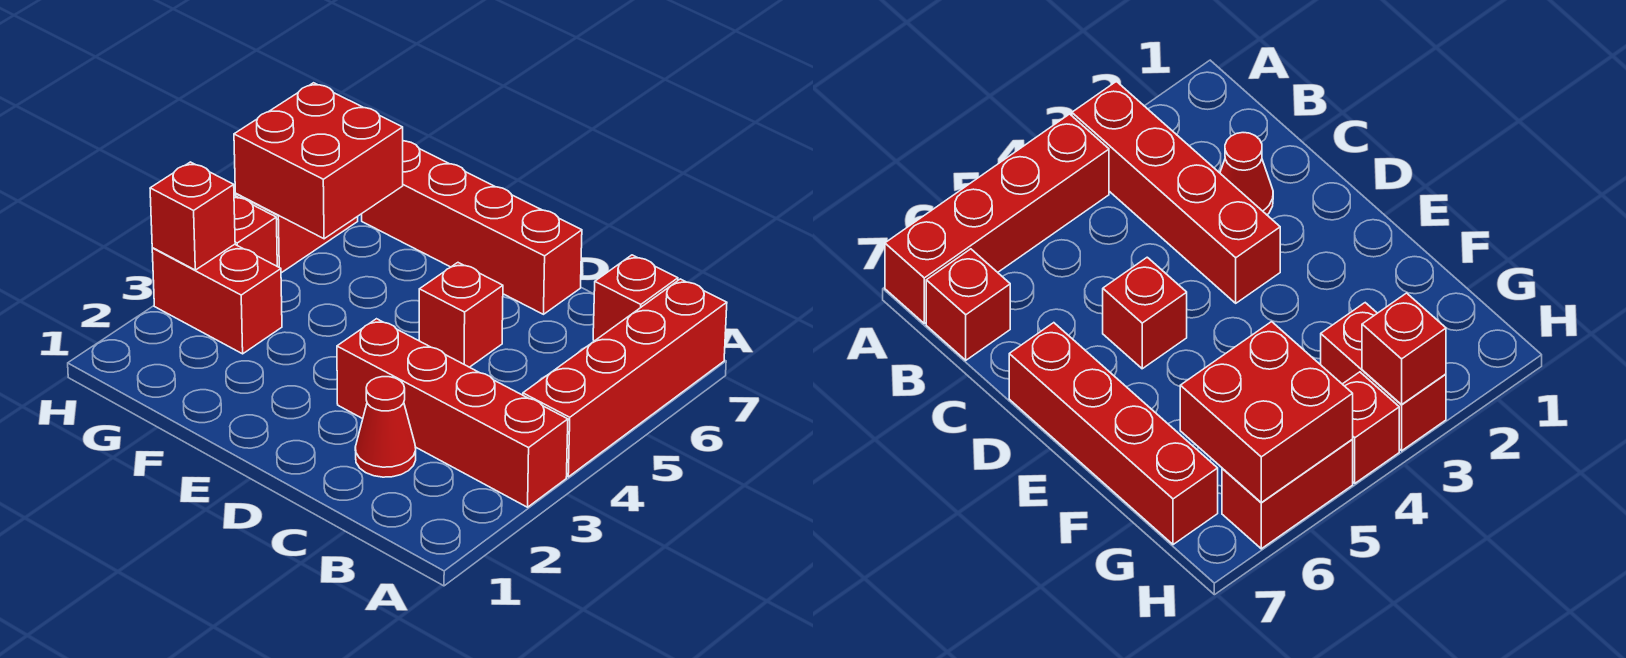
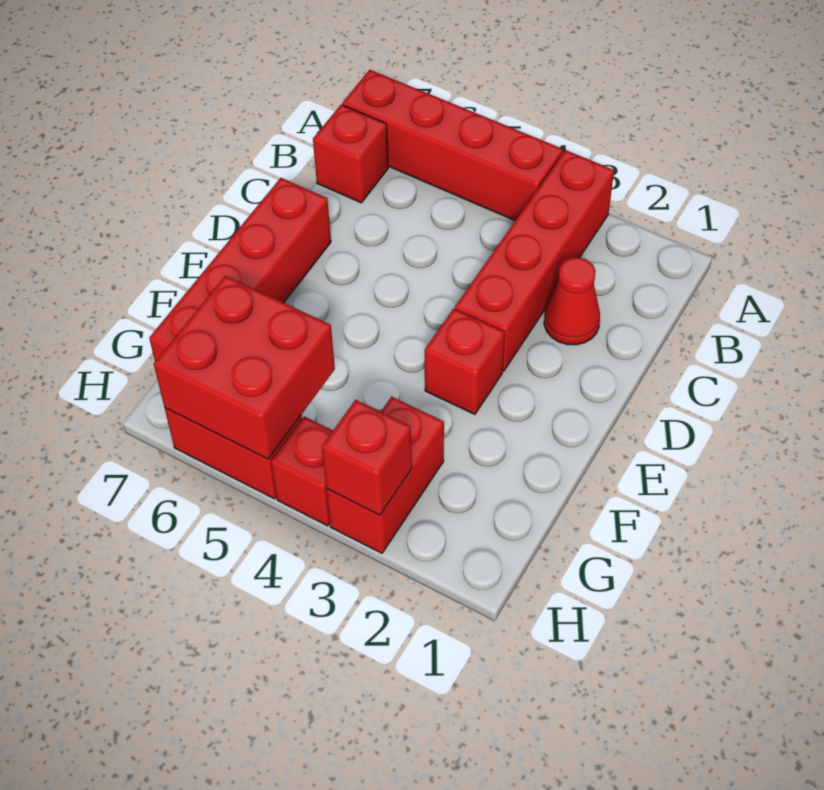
red 1x1 brick [419,263,503,367] -> red 1x1 brick moved to [425,309,505,414]

